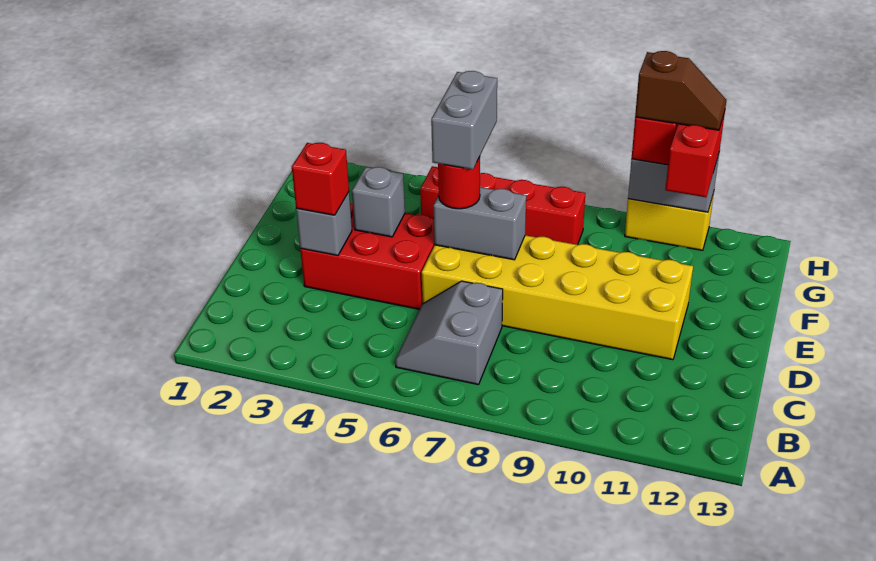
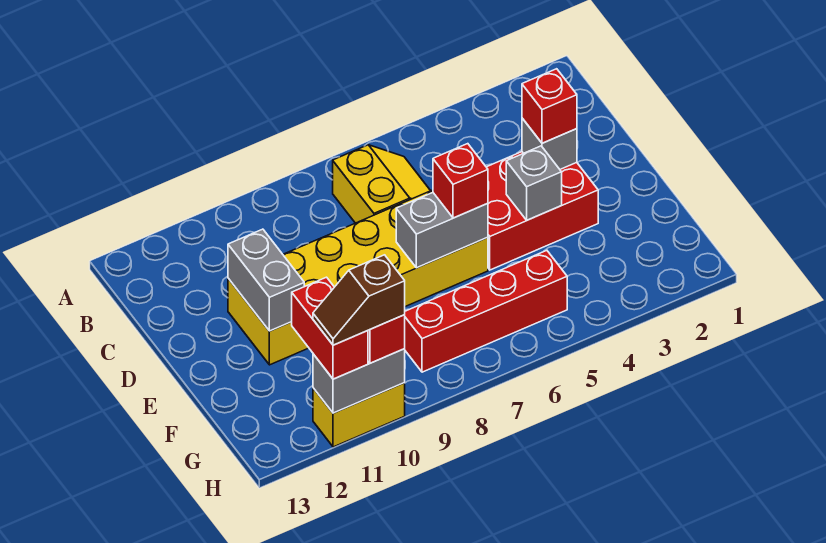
grey 2x2 slope [395,281,503,385] -> yellow 2x2 slope [333,145,430,223]
red 1x1 round brick [438,157,480,209] -> red 1x1 brick [433,144,488,218]
grey 1x2 brick [431,71,497,170] -> grey 1x2 brick moved to [228,229,304,331]

